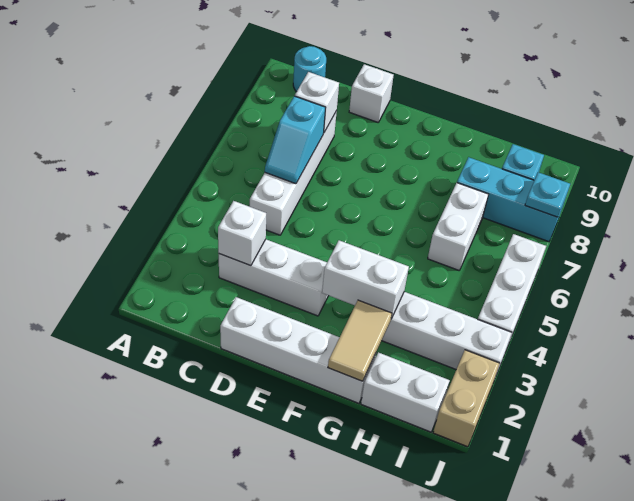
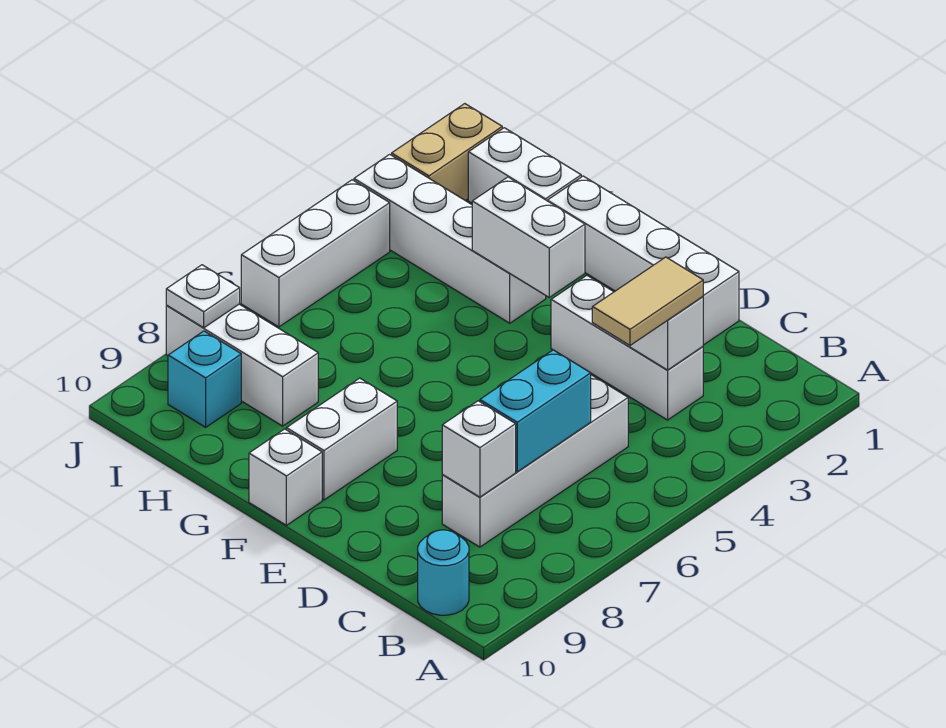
cyan 1x2 slope [265,96,325,184] -> cyan 1x2 brick [480,350,591,472]
white 1x1 brick [349,64,394,122] -> white 1x1 brick moved to [249,429,322,525]
tan 1x2 tile [328,300,392,381] -> tan 1x2 tile moved to [592,257,703,345]
white 1x2 brick [428,183,489,270] -> white 1x2 brick moved to [286,378,397,500]
cyan 1x3 brick [457,157,565,242] -> white 1x3 brick [166,304,318,426]
cyan 1x1 plate [525,172,570,217] -> white 1x1 plate [166,265,240,328]

